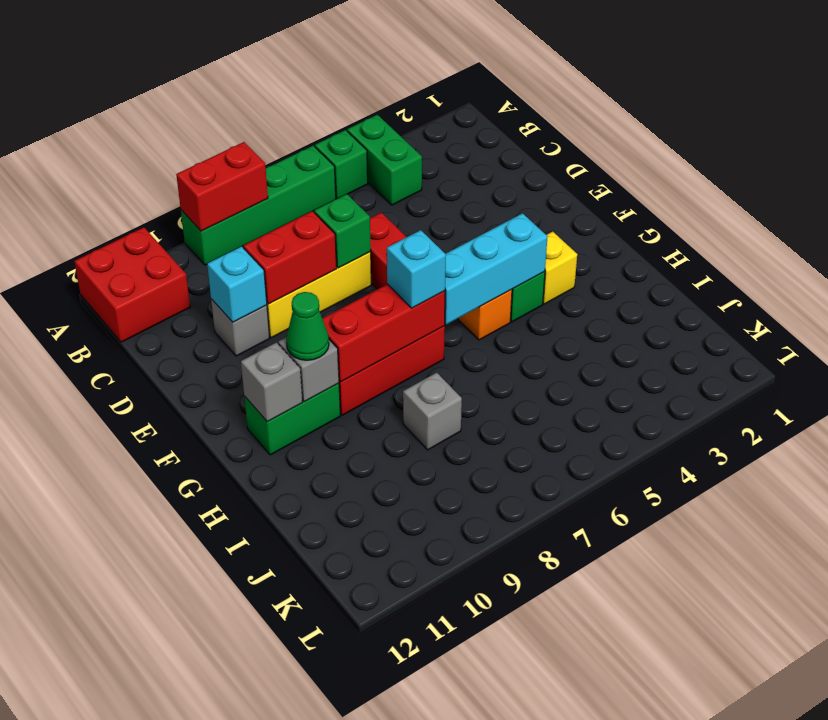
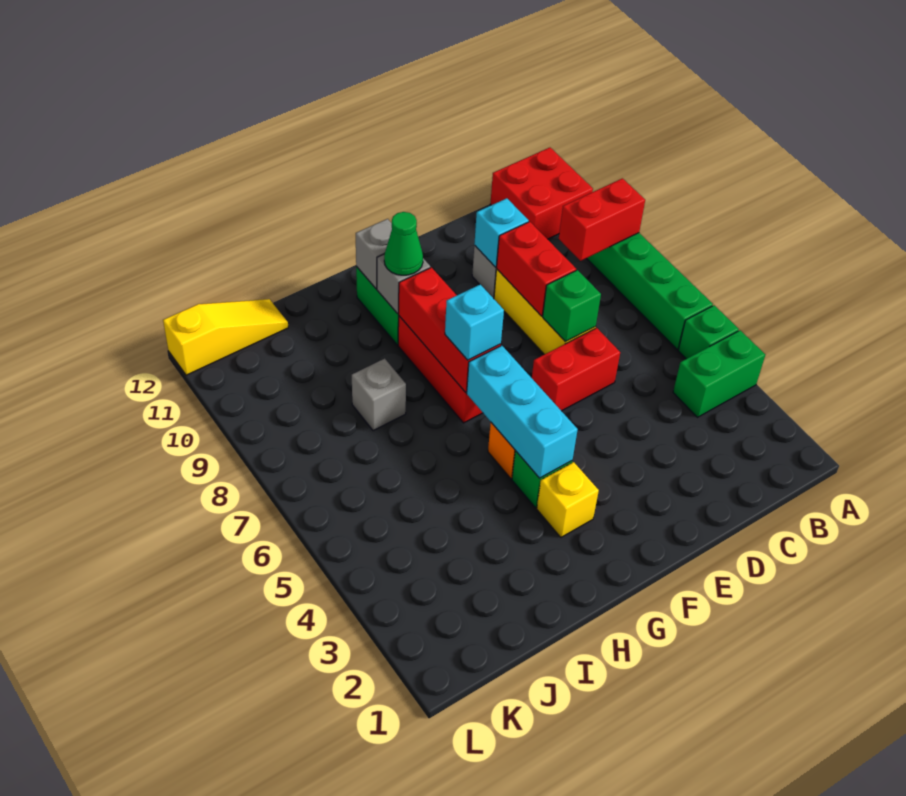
red 1x2 brick [176,142,268,231] -> red 1x2 brick turned to [559,178,645,261]
none -> yellow 1x3 slope [163,299,288,375]

